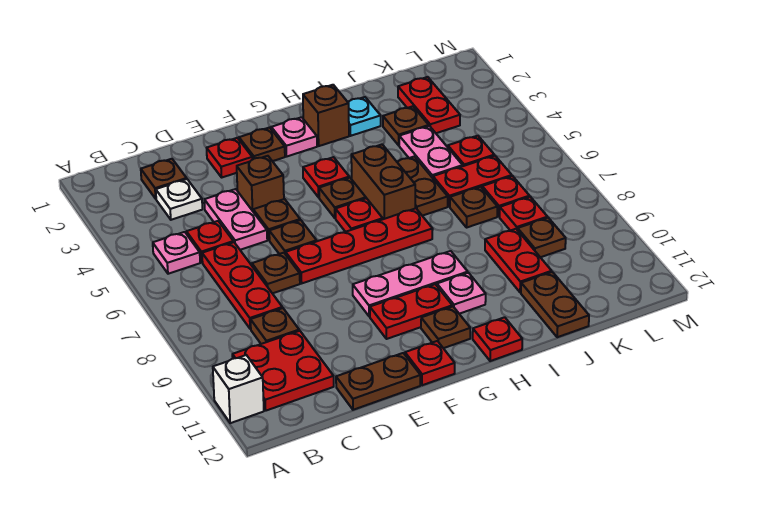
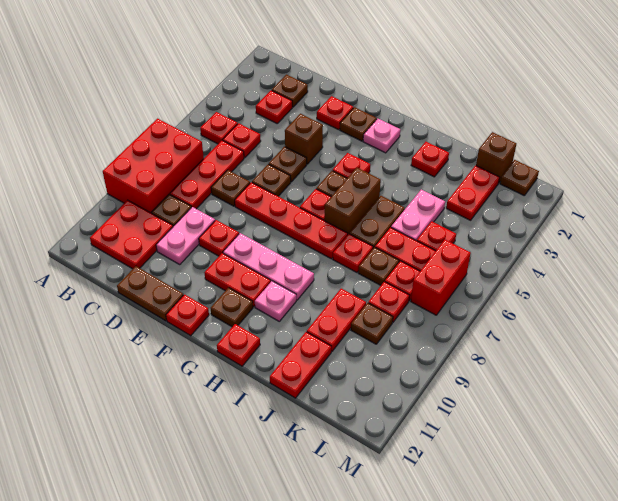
none -> red 2x3 brick [103,119,204,213]
white 1x1 brick [213,355,264,423] -> none
pink 1x1 plate [153,232,200,274] -> red 1x1 plate [200,112,238,144]
white 1x1 plate [156,179,202,220] -> red 1x1 plate [256,90,292,123]
pink 1x2 plate [204,189,267,250] -> pink 1x2 plate moved to [156,207,215,265]
none -> red 1x1 plate [199,220,239,256]
brown 1x1 brick [303,85,349,146] -> brown 1x1 brick moved to [476,132,516,183]
cyan 1x1 plate [348,97,381,136] -> red 1x1 plate [411,142,449,177]
none -> red 1x1 plate [333,234,373,272]
brown 1x1 plate [383,106,429,145] -> brown 1x1 plate moved to [500,160,539,196]
brown 1x2 plate [521,272,589,337] -> red 1x2 plate [270,332,331,398]
none -> red 1x2 brick [411,240,471,315]

